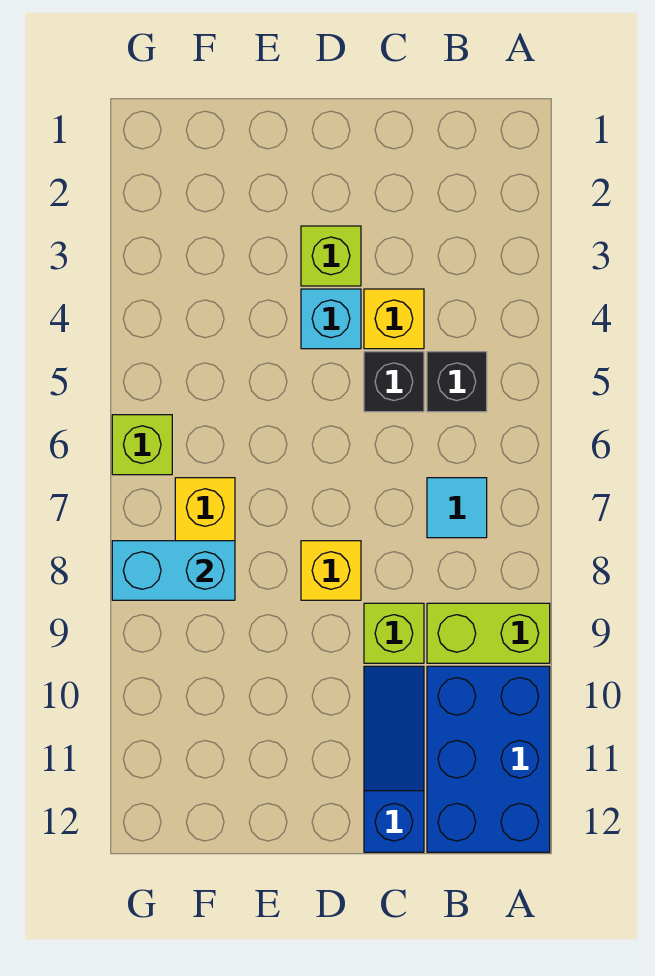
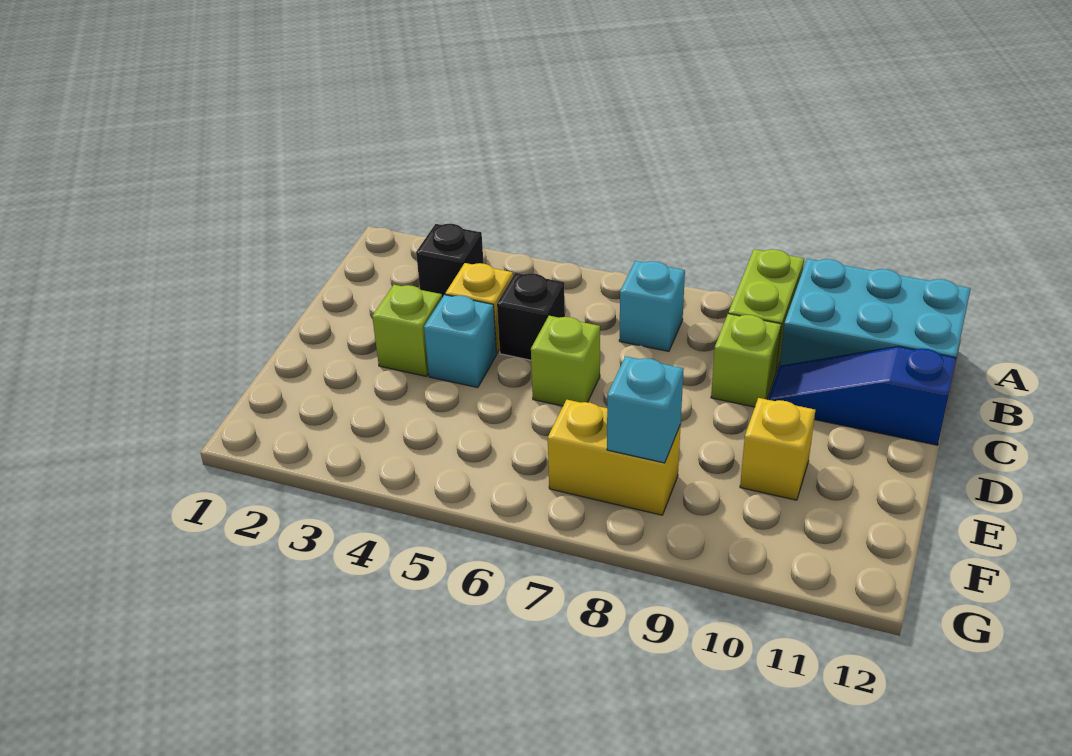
blue 2x3 brick [427,666,550,852] -> cyan 2x3 brick [780,259,971,366]
black 1x1 brick [427,352,487,412] -> black 1x1 brick moved to [416,224,484,297]
cyan 1x1 tile [427,478,487,538] -> cyan 1x1 brick [619,261,685,351]
yellow 1x1 brick [301,541,361,600] -> yellow 1x1 brick moved to [740,398,815,500]
cyan 1x2 brick [112,541,235,600] -> cyan 1x1 brick [607,356,684,463]
lime 1x1 brick [112,415,172,475] -> lime 1x1 brick moved to [531,316,600,406]

